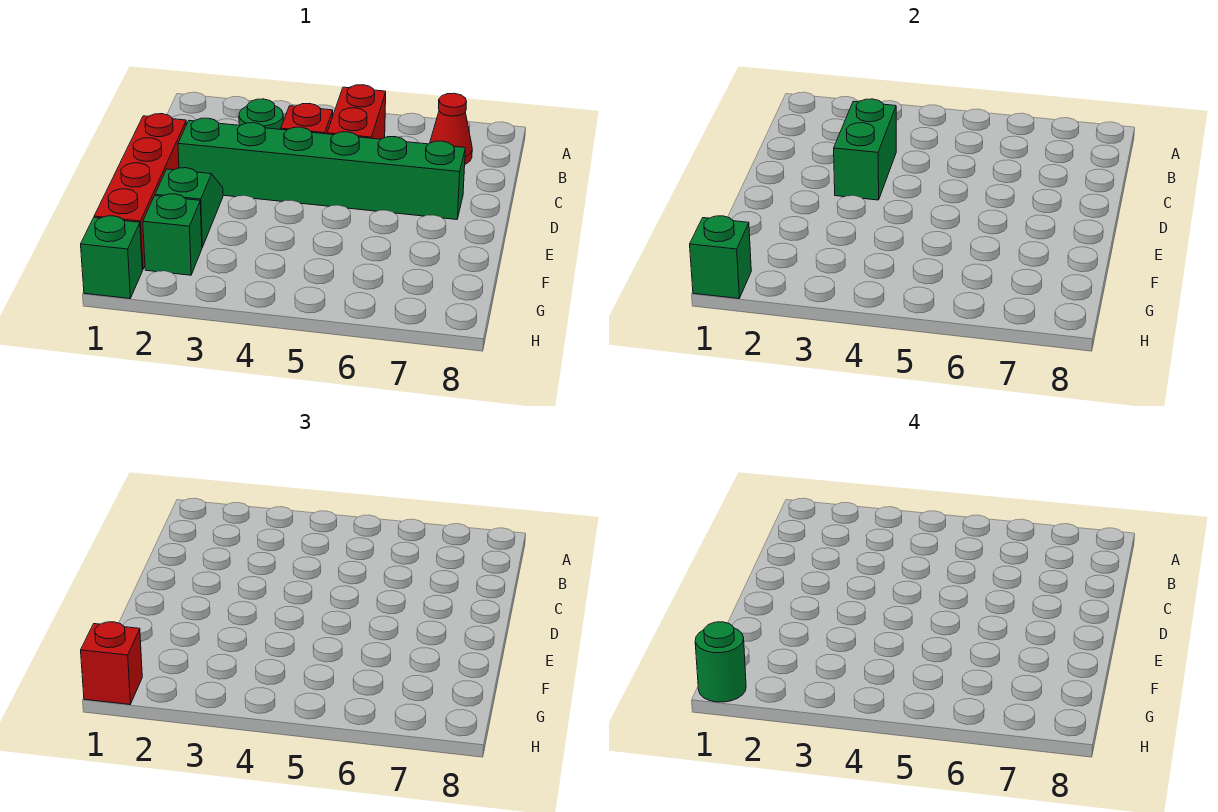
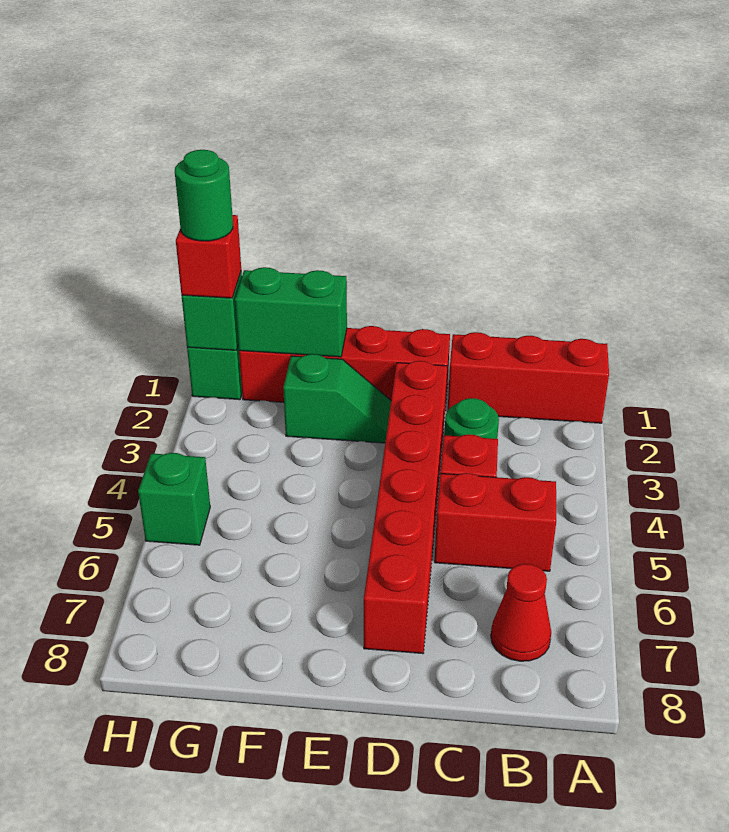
none -> red 1x3 brick [448,332,609,423]
green 1x2 brick [834,99,896,200] -> green 1x2 brick moved to [235,267,347,357]
green 1x6 brick [178,118,465,220] -> red 1x6 brick [364,361,447,654]
green 1x1 brick [143,194,202,275] -> green 1x1 brick moved to [138,453,210,545]

